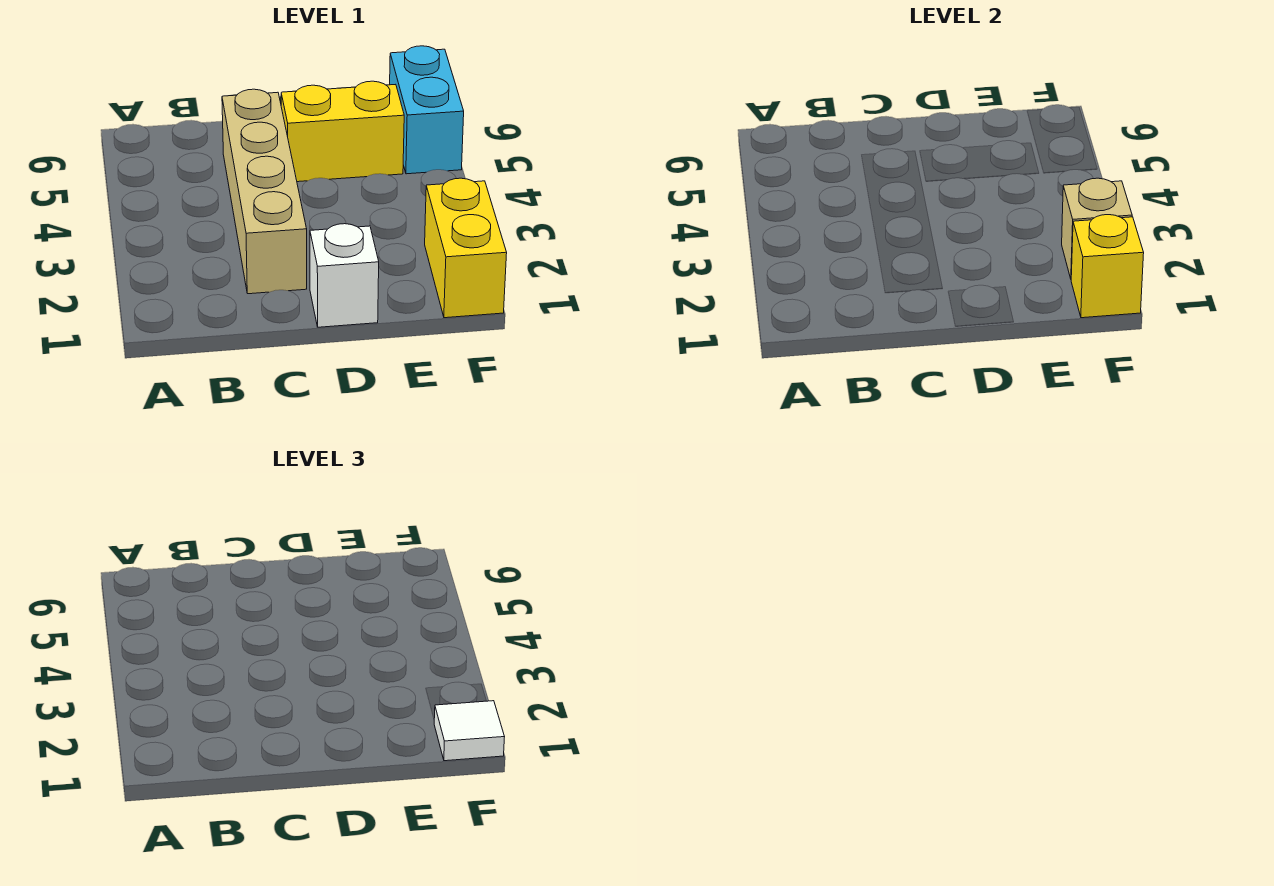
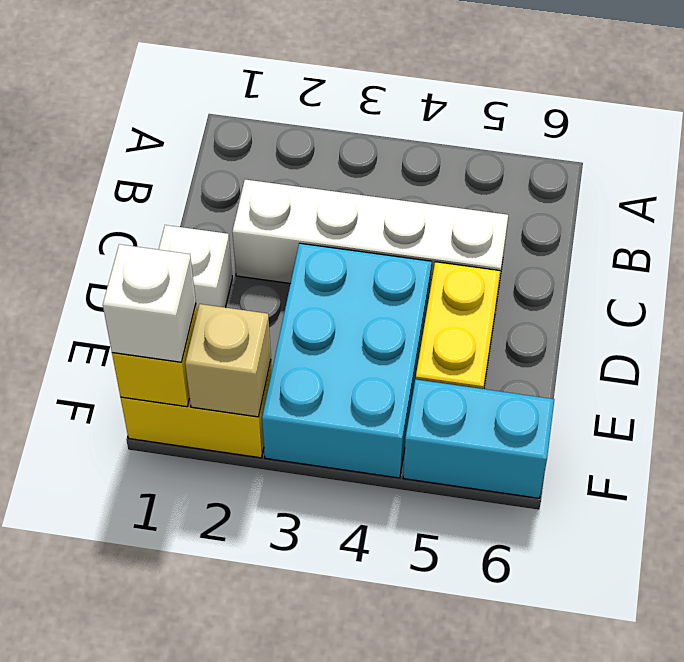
tan 1x4 brick [222,89,307,294] -> white 1x4 brick [232,180,508,303]
none -> cyan 2x3 brick [262,243,432,478]
white 1x1 tile [434,701,504,761] -> white 1x1 brick [103,244,196,362]

